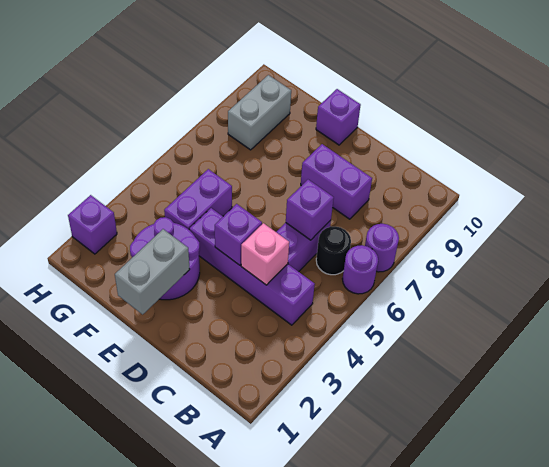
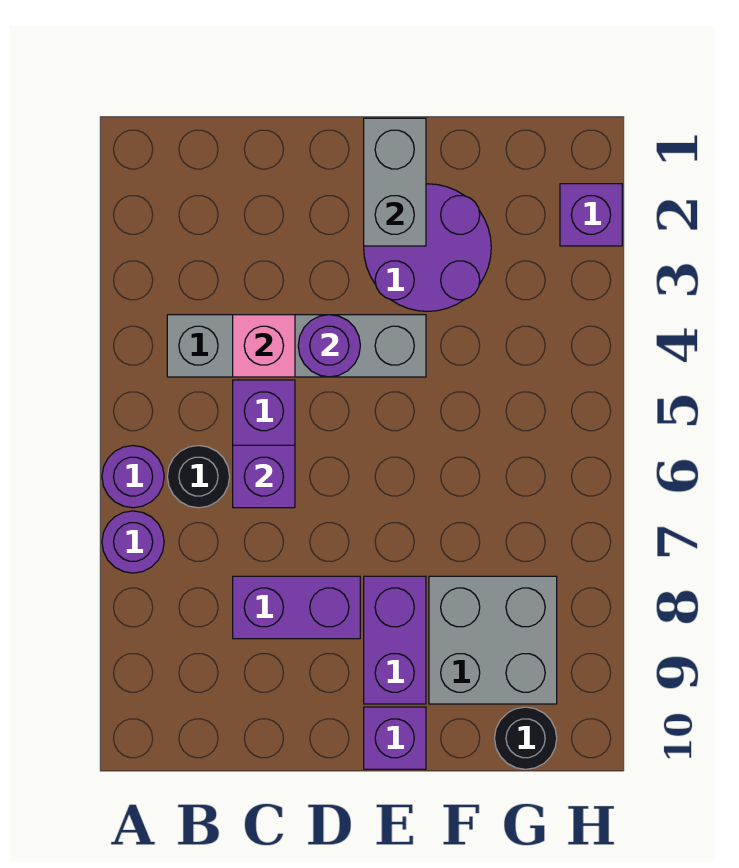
purple 1x4 brick [190,208,315,325] -> grey 1x4 brick [167,315,426,377]
purple 1x1 brick [215,204,262,265] -> purple 1x1 round brick [298,315,360,377]
purple 1x2 brick [164,169,232,230] -> purple 1x2 brick moved to [364,576,426,704]
grey 1x2 brick [228,75,291,150] -> grey 2x2 brick [429,576,557,704]
none -> black 1x1 round brick [495,707,557,769]

